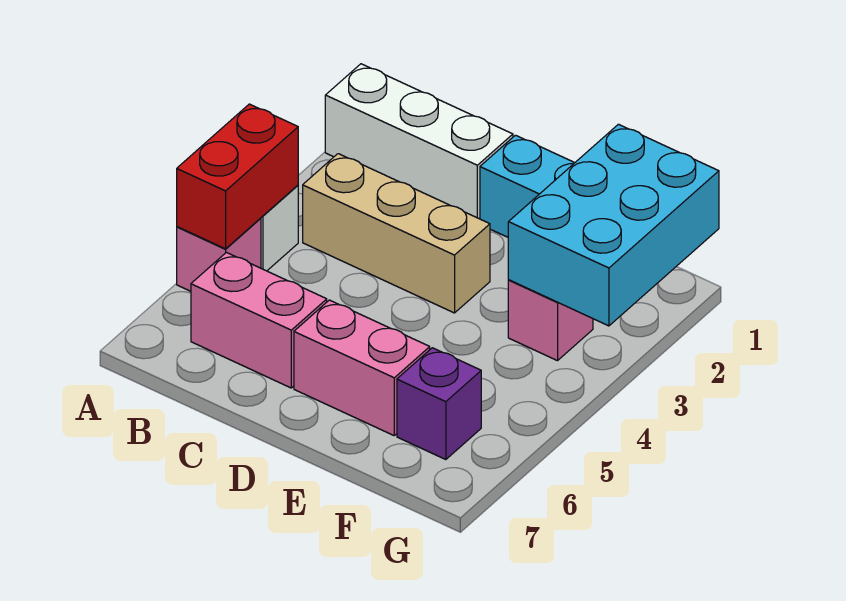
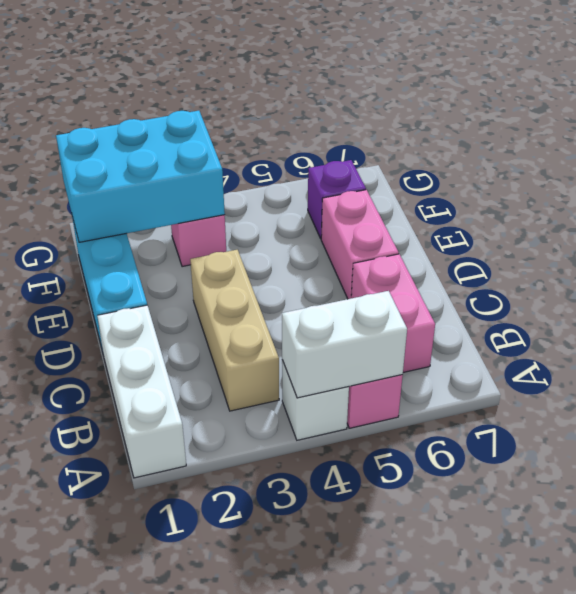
red 1x2 brick [177,104,298,249] -> white 1x2 brick [282,291,407,398]

